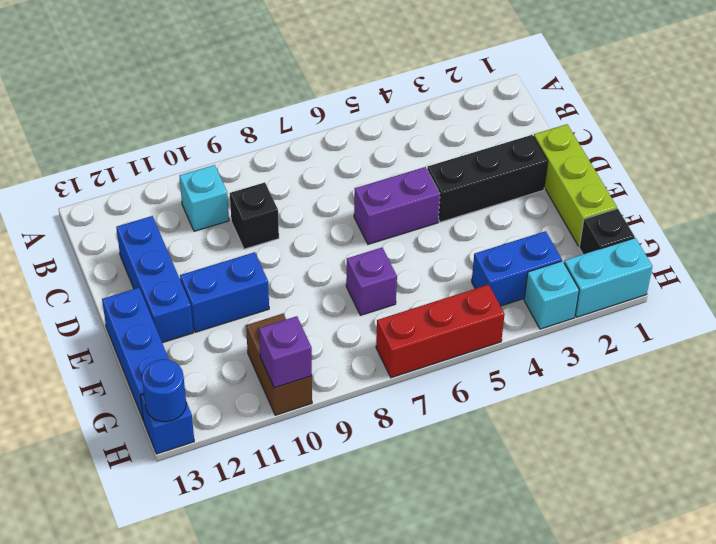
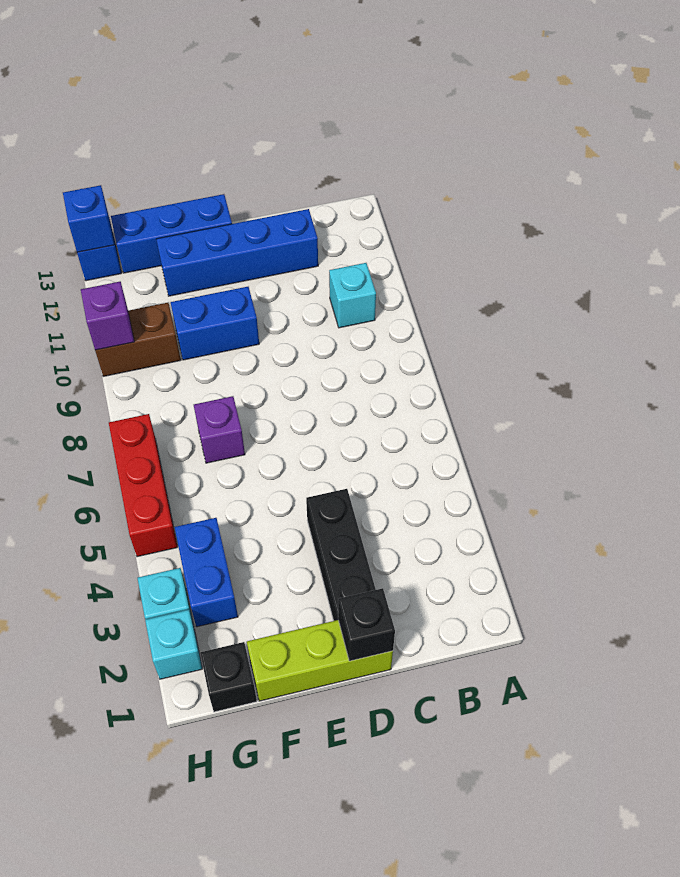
black 1x1 brick [230,182,279,249] -> black 1x1 brick moved to [338,588,395,661]
blue 1x3 brick [116,216,193,343] -> blue 1x4 brick [156,209,318,296]
purple 1x2 brick [354,167,440,244] -> none
blue 1x2 brick [180,252,269,332] -> blue 1x2 brick turned to [171,287,259,360]
cyan 1x2 brick [564,238,652,317] -> cyan 1x1 brick [145,610,202,679]
blue 1x1 round brick [142,359,186,422] -> blue 1x1 brick [63,185,115,252]

